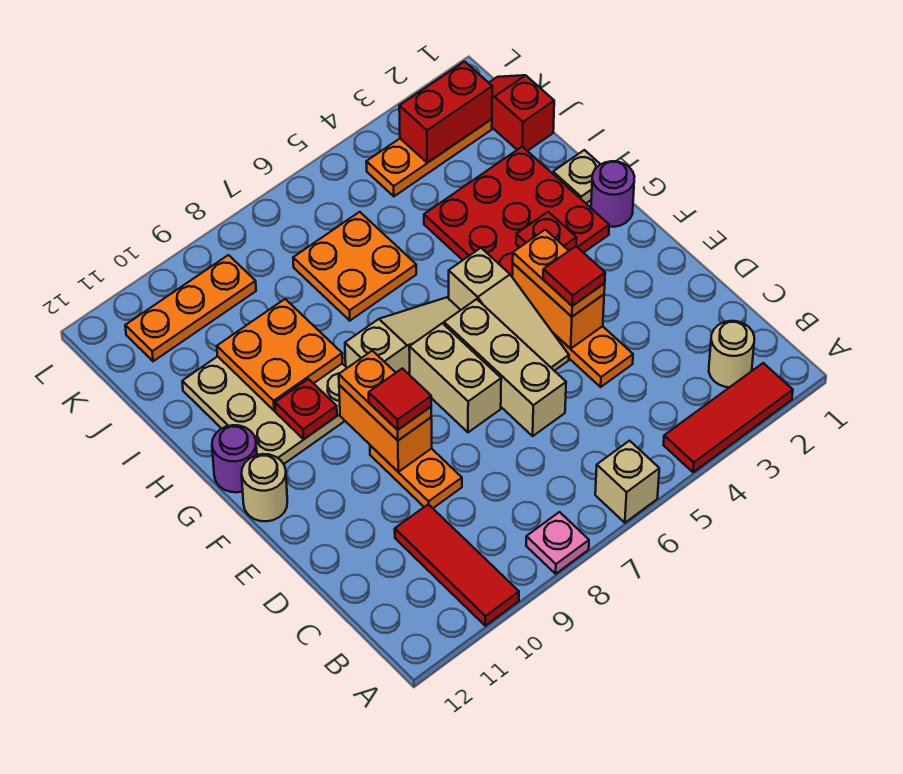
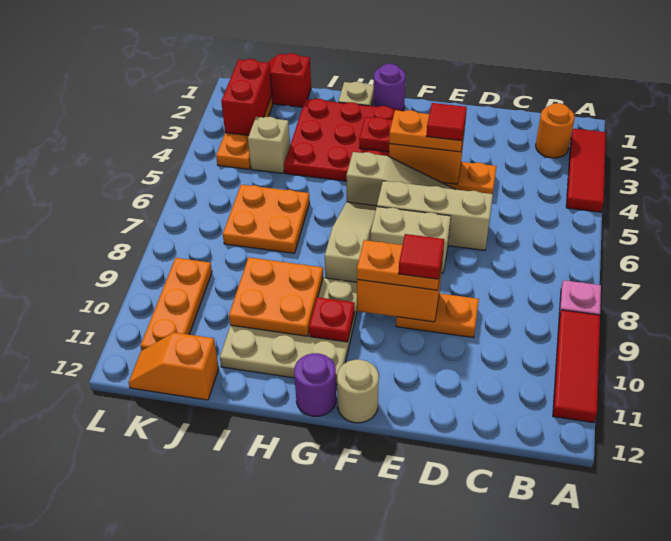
tan 1x1 brick [595,441,659,523] -> tan 1x1 brick moved to [248,117,290,173]
red 1x3 tile [395,504,519,626] -> red 1x3 tile turned to [553,310,600,423]
tan 1x1 round brick [709,321,754,387] -> orange 1x1 round brick [536,103,575,158]
none -> orange 1x2 slope [129,332,219,400]

